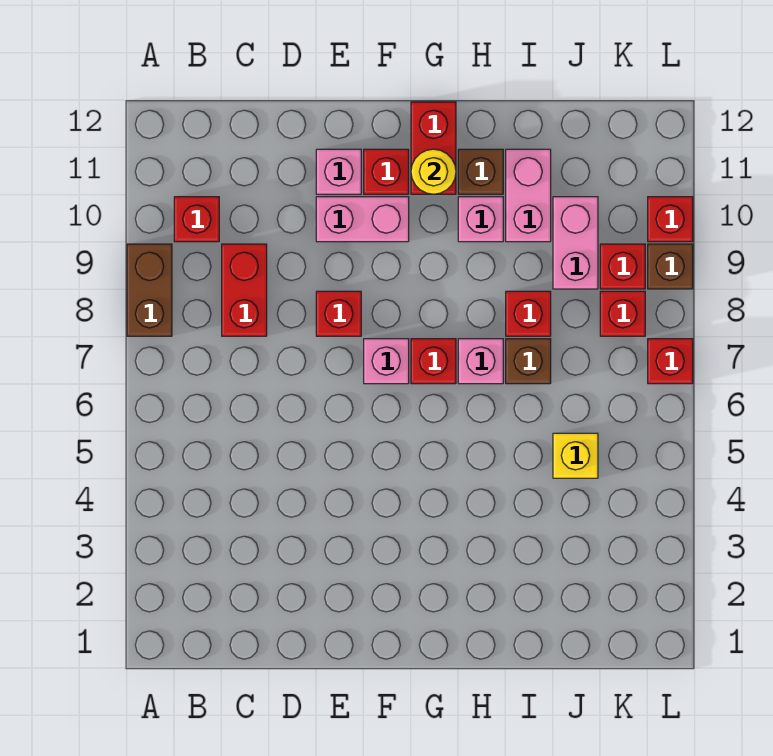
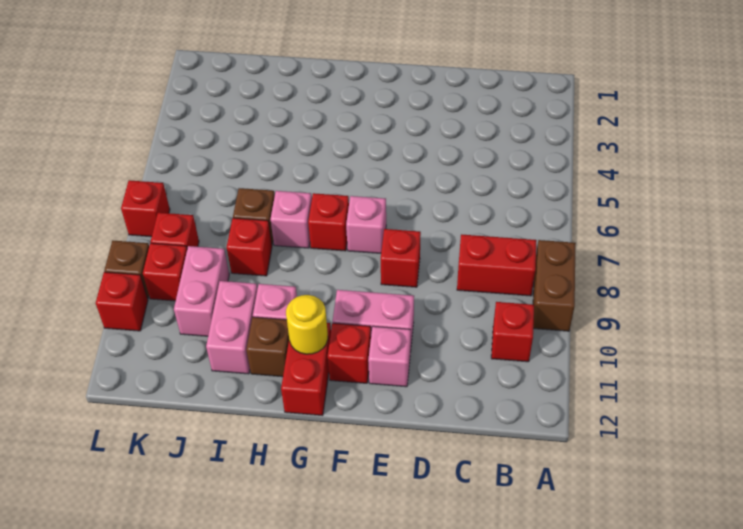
red 1x2 brick [222,244,267,336] -> red 1x2 brick turned to [457,234,537,296]
yellow 1x1 brick [553,433,598,478] -> none

